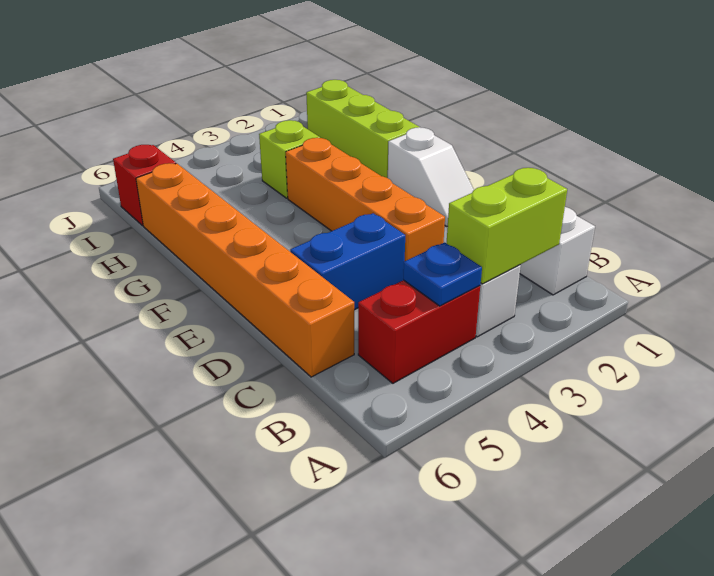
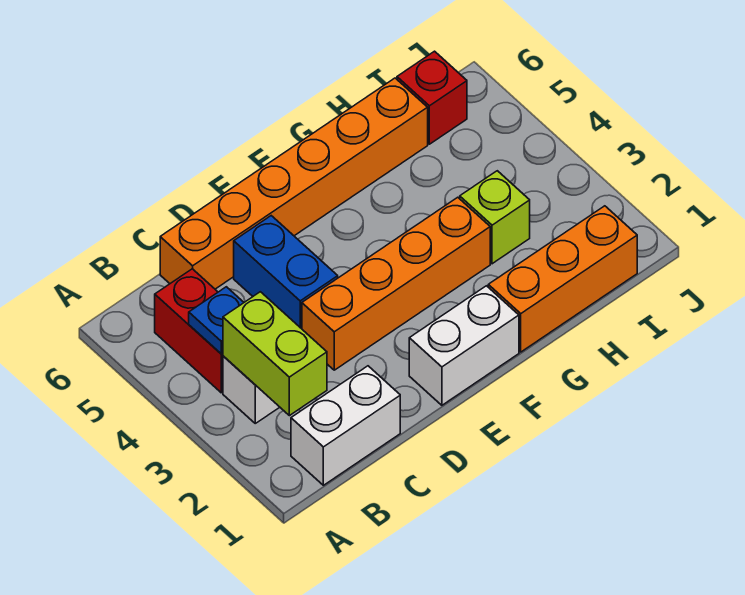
white 1x2 slope [388,127,474,227] -> white 1x2 brick [409,286,519,405]
lime 1x3 brick [306,80,419,178] -> orange 1x3 brick [488,206,637,352]

